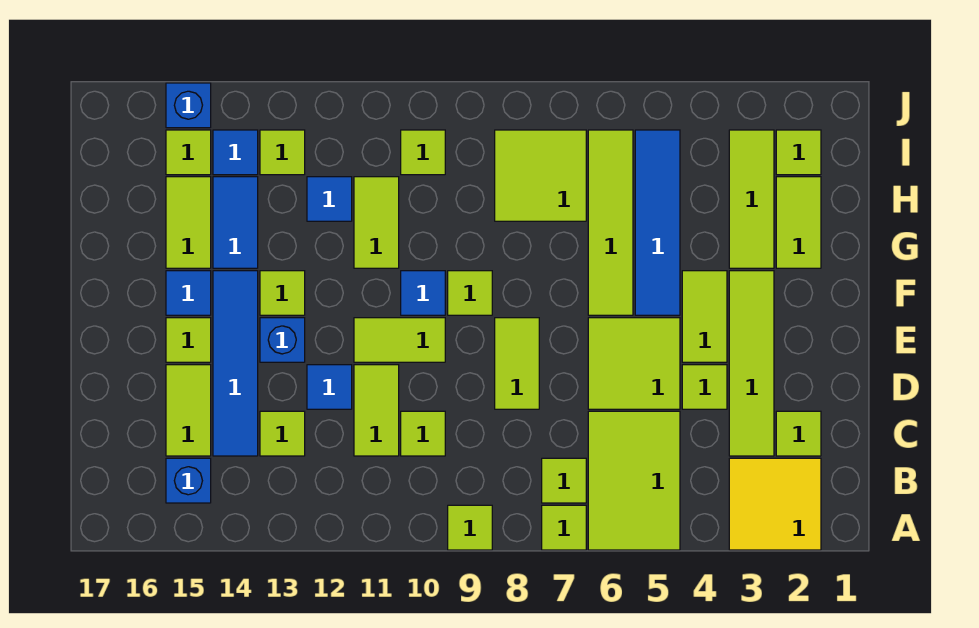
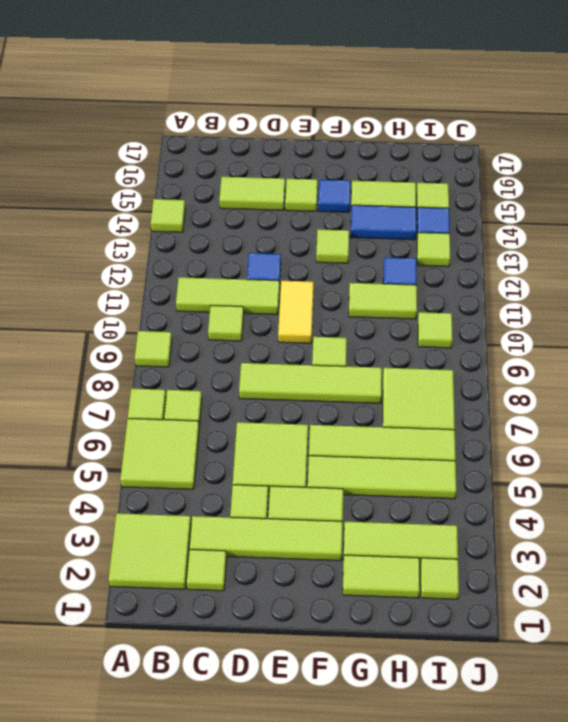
yellow 2x2 tile [729,458,821,550] -> lime 2x2 tile [109,513,191,589]
lime 2x3 tile [588,411,680,550] -> lime 2x2 tile [120,419,199,489]
blue 1x1 brick [166,458,211,503] -> none
lime 1x2 tile [354,365,399,456] -> lime 1x3 tile [176,277,280,315]
lime 1x1 tile [260,411,305,456] -> lime 1x1 tile moved to [151,199,185,232]
blue 1x4 tile [213,271,258,456] -> none
lime 1x2 tile [495,318,539,409] -> lime 1x4 tile [239,363,382,403]
lime 1x2 tile [354,318,445,362] -> yellow 1x2 tile [278,281,314,343]
blue 1x1 brick [260,318,305,362] -> none
blue 1x4 tile [635,130,680,315] -> lime 1x4 tile [308,456,457,499]
blue 1x1 tile [401,271,445,315] -> none
blue 1x1 brick [166,83,211,128] -> none

